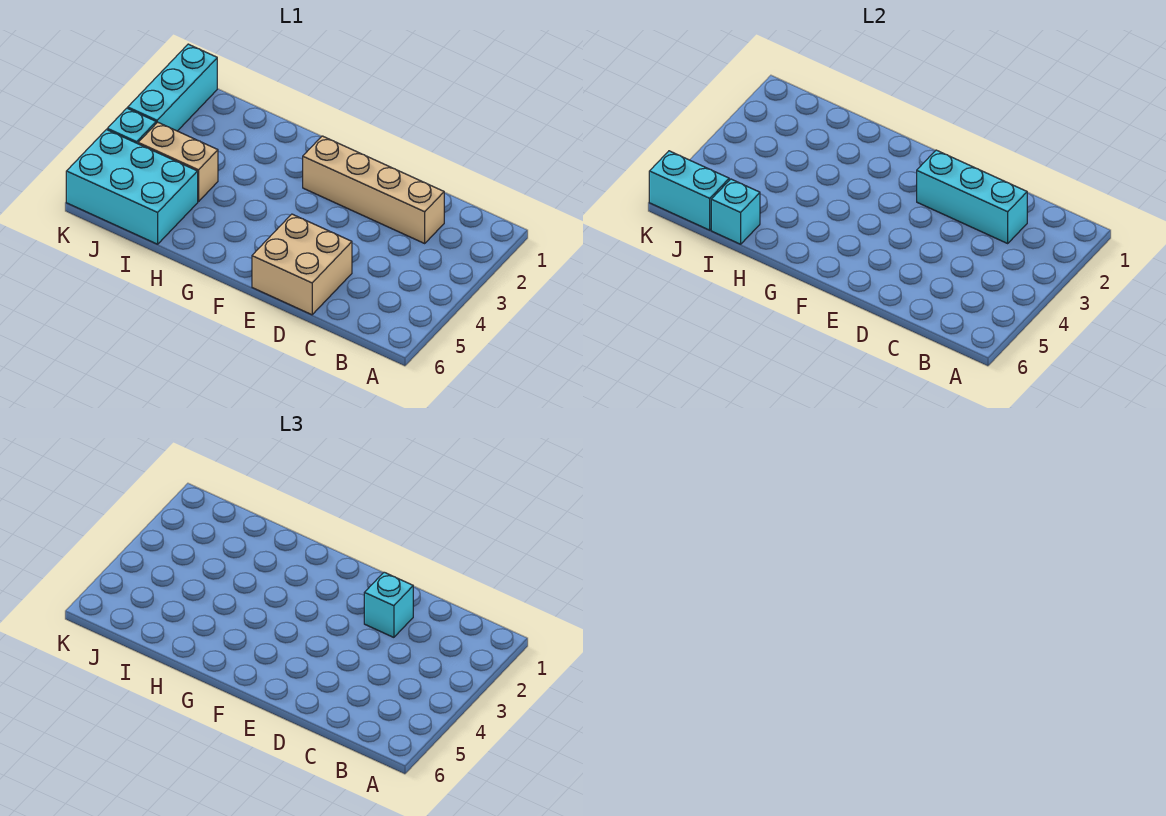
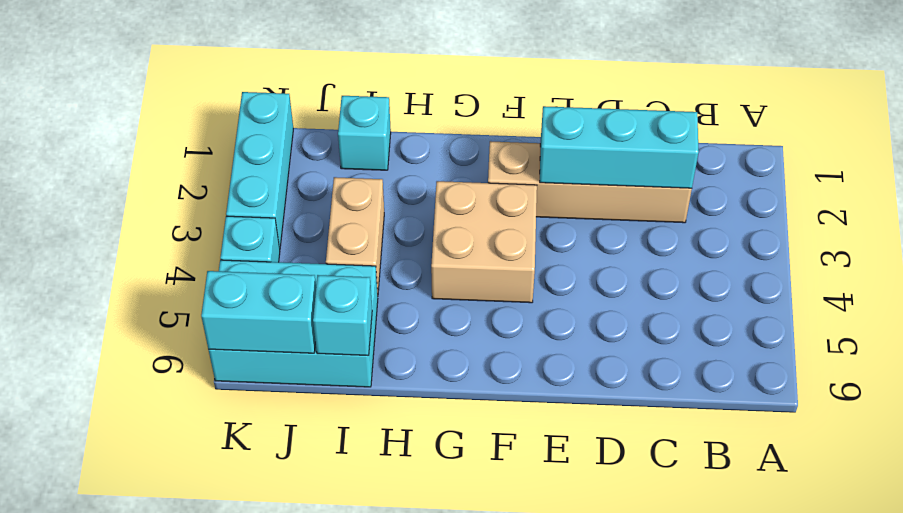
cyan 1x1 brick [364,572,413,637] -> cyan 1x1 brick moved to [338,96,391,170]
tan 2x2 brick [252,214,352,315] -> tan 2x2 brick moved to [431,181,537,303]
tan 1x2 brick [138,122,218,202] -> tan 1x2 brick turned to [326,177,384,293]

